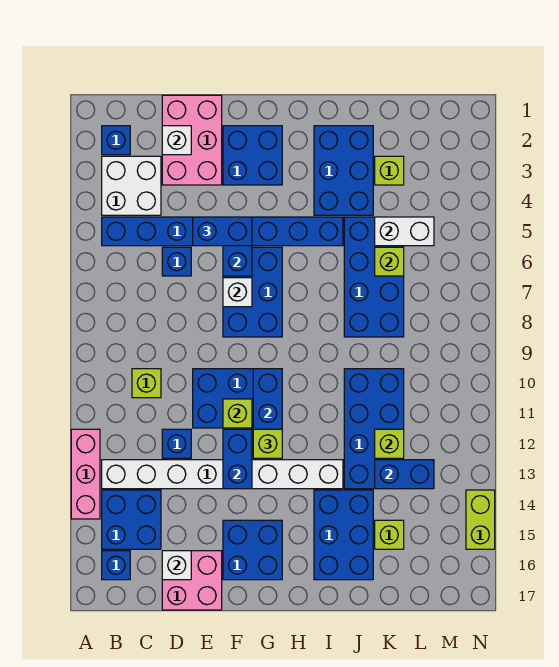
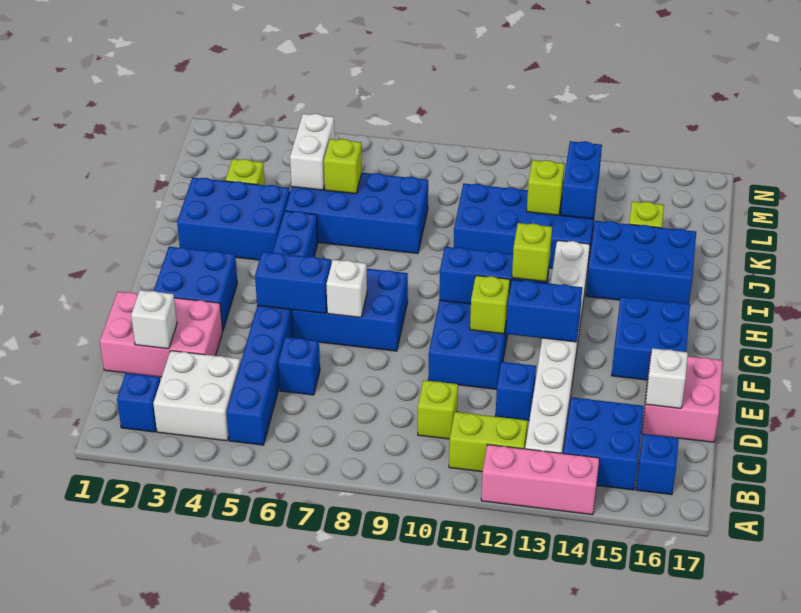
blue 1x2 brick [193,217,252,246] -> none
lime 1x2 brick [466,490,495,549] -> lime 1x2 brick moved to [449,412,528,472]

